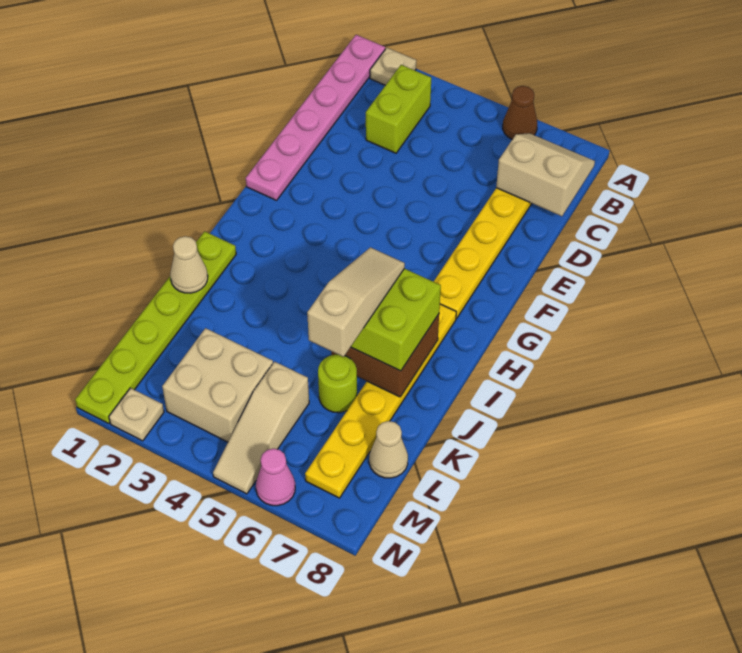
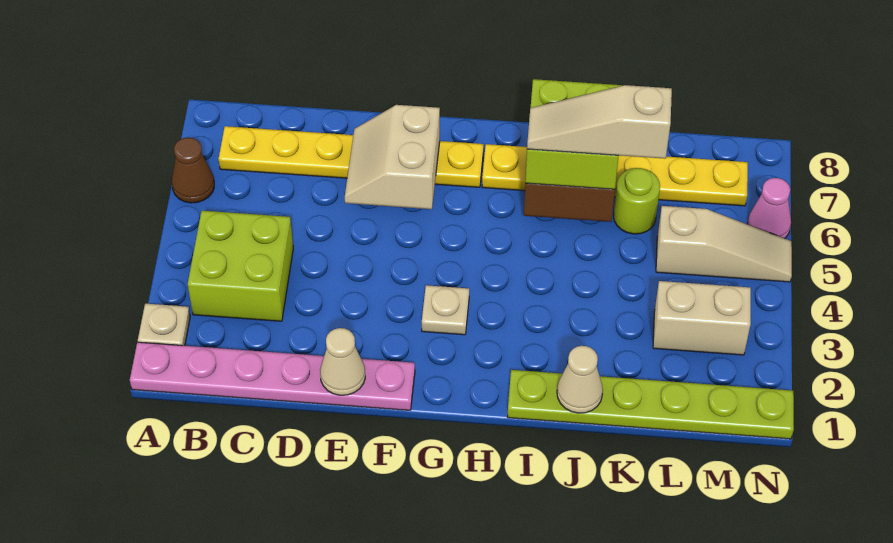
lime 1x2 brick [366,65,431,153] -> lime 2x2 brick [188,211,293,321]
tan 2x2 slope [496,133,595,216] -> tan 2x2 slope moved to [345,105,440,209]
tan 2x2 brick [162,328,273,442] -> tan 1x2 brick [653,281,751,355]
tan 1x1 cone [369,421,408,478] -> tan 1x1 cone moved to [320,328,365,395]
tan 1x1 plate [109,388,164,441] -> tan 1x1 plate moved to [422,285,469,335]

